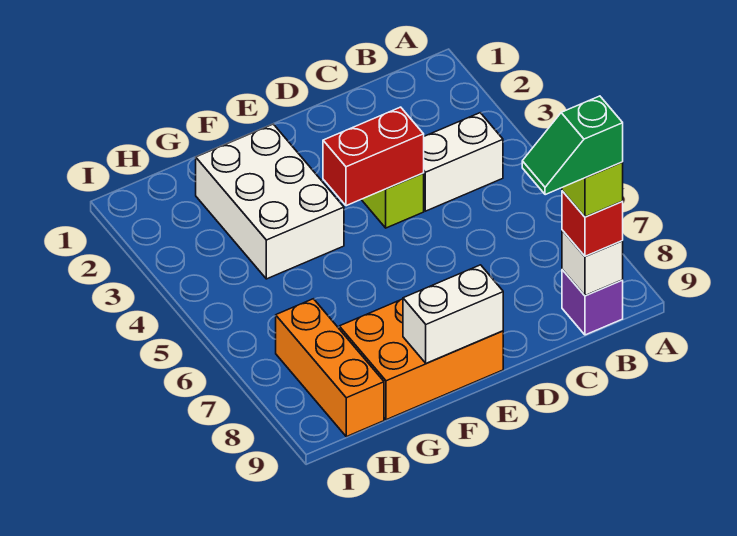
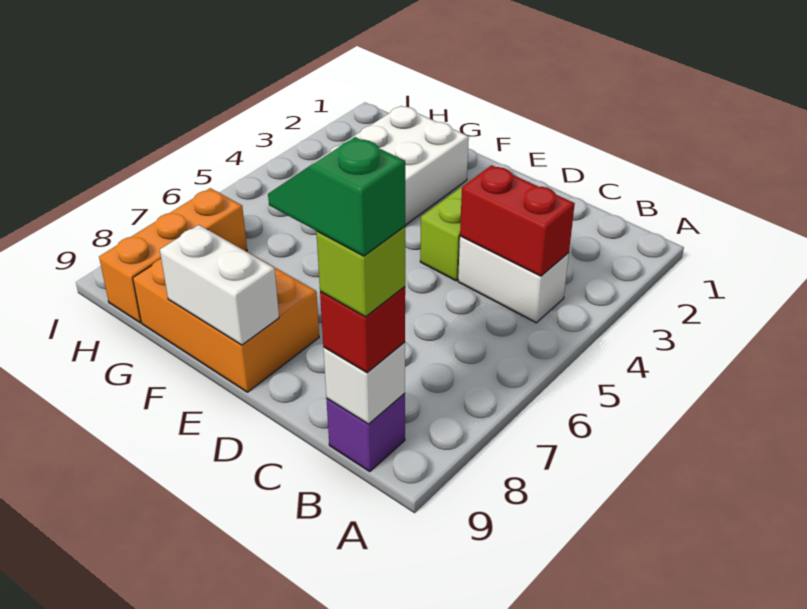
red 1x2 brick [323,107,424,206] -> red 1x2 brick moved to [460,165,575,276]

